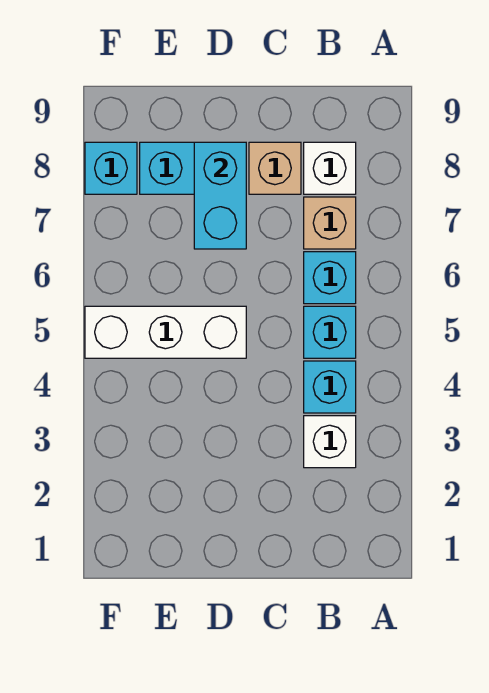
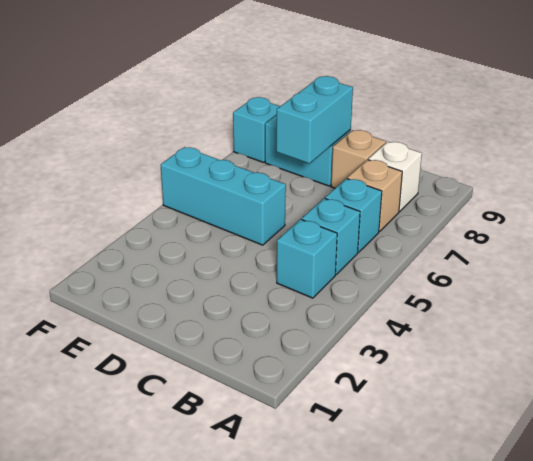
white 1x1 brick [304,416,356,468] -> none
white 1x3 brick [85,306,246,358] -> cyan 1x3 brick [161,147,286,245]

